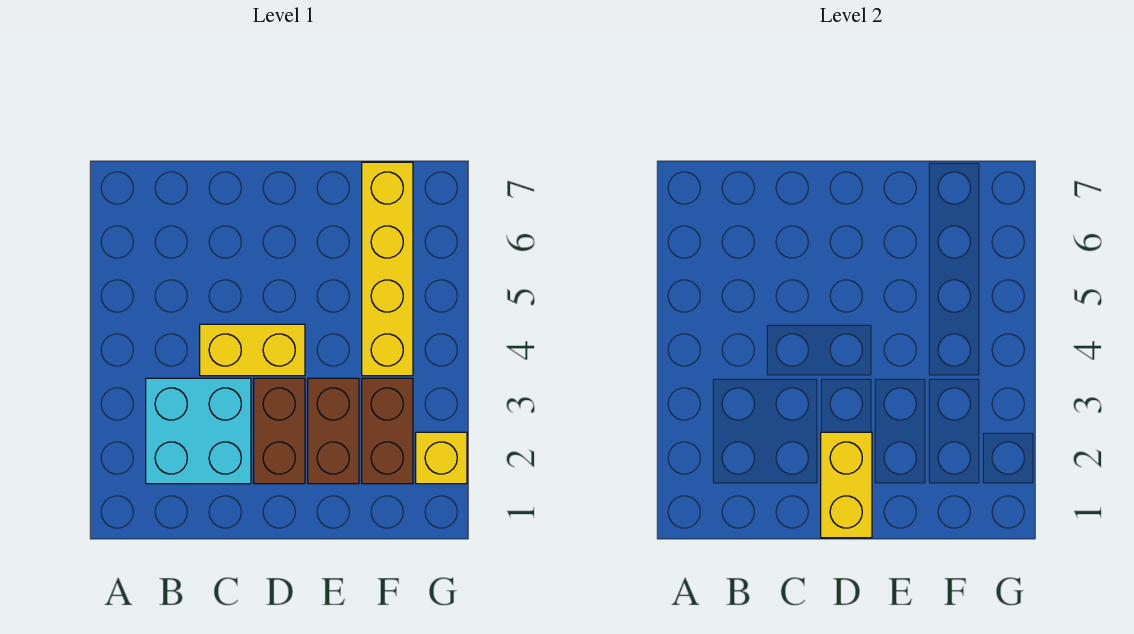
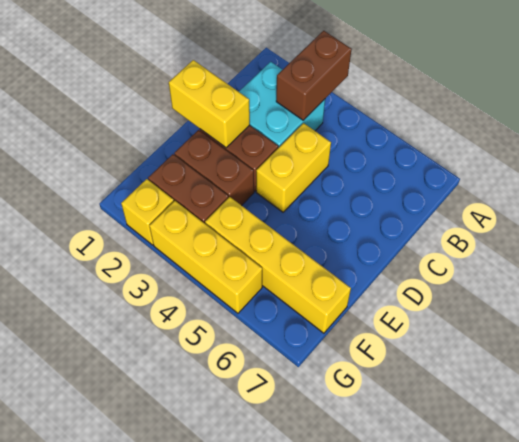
none -> brown 1x2 brick [276,31,352,120]
none -> yellow 1x3 brick [149,201,262,313]

